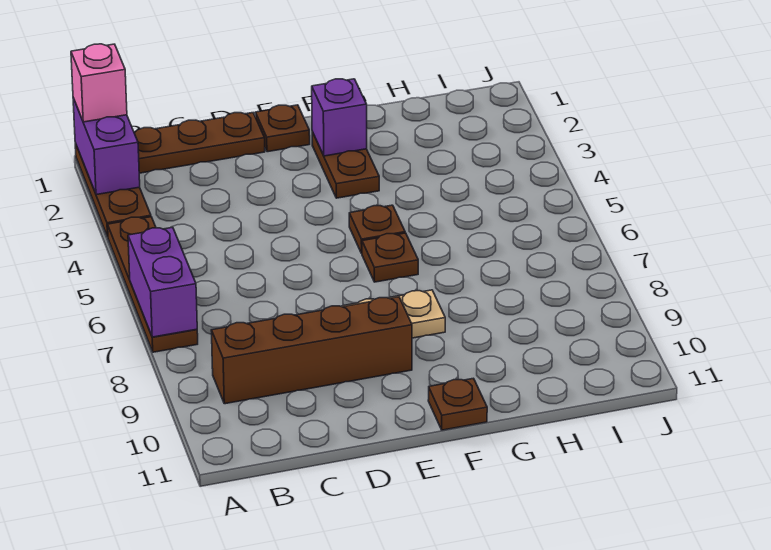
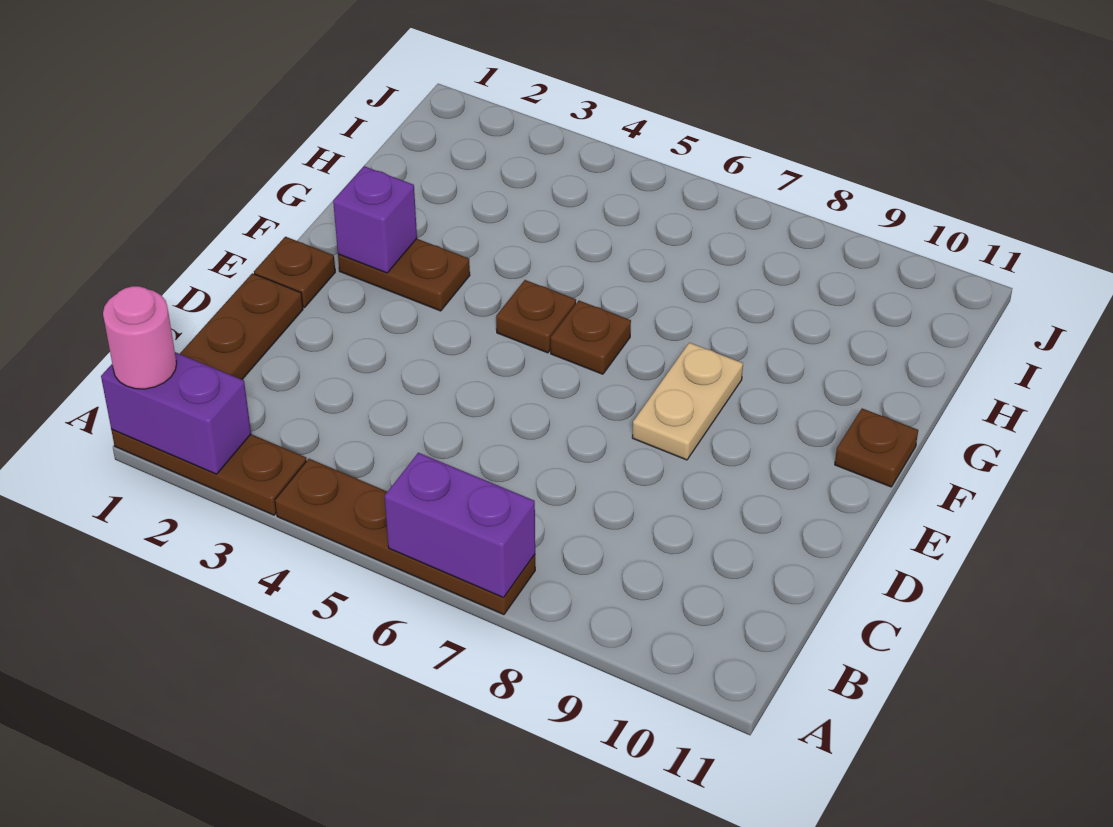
pink 1x1 brick [71,44,127,122] -> pink 1x1 round brick [103,286,177,389]
brown 1x4 brick [211,297,412,404] -> none

